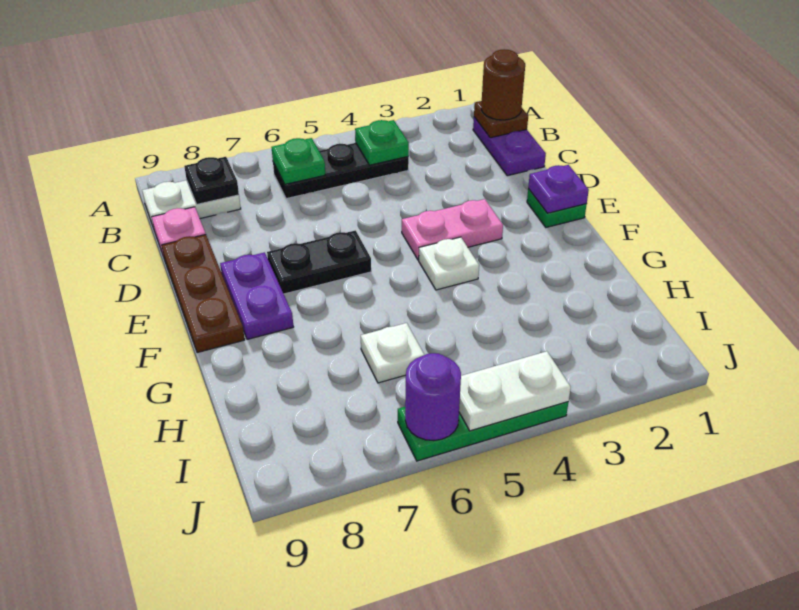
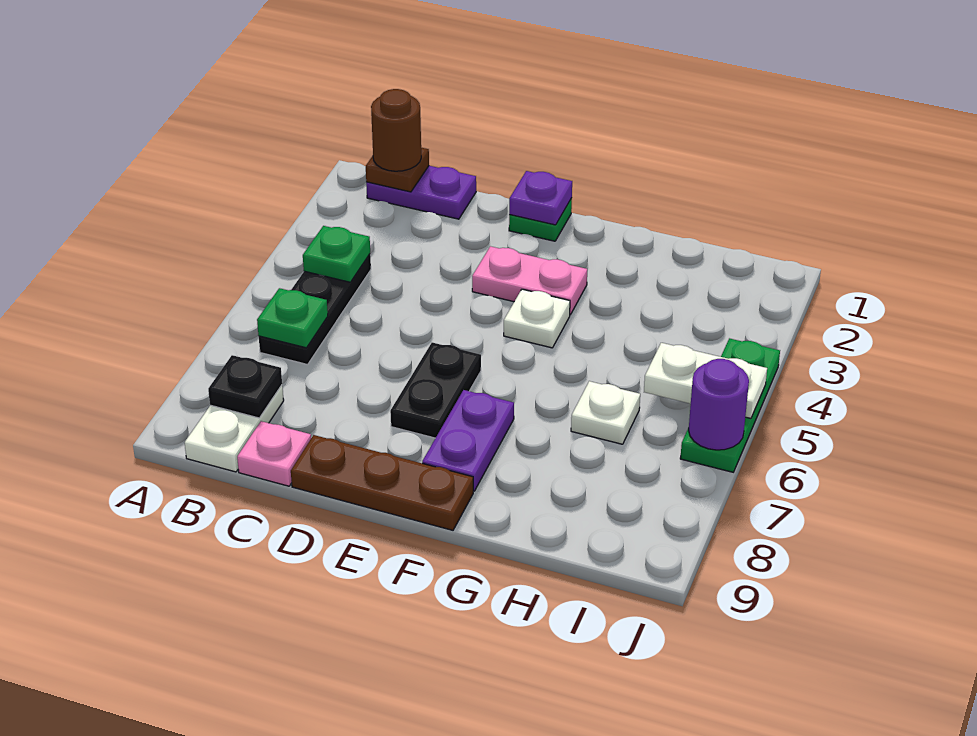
pink 1x2 plate [402,199,503,260] -> pink 1x2 plate turned to [472,246,587,315]
purple 1x2 plate [220,252,293,339] -> purple 1x2 plate turned to [422,390,514,491]
white 1x2 plate [459,351,571,431] -> white 1x2 plate turned to [644,343,767,418]

